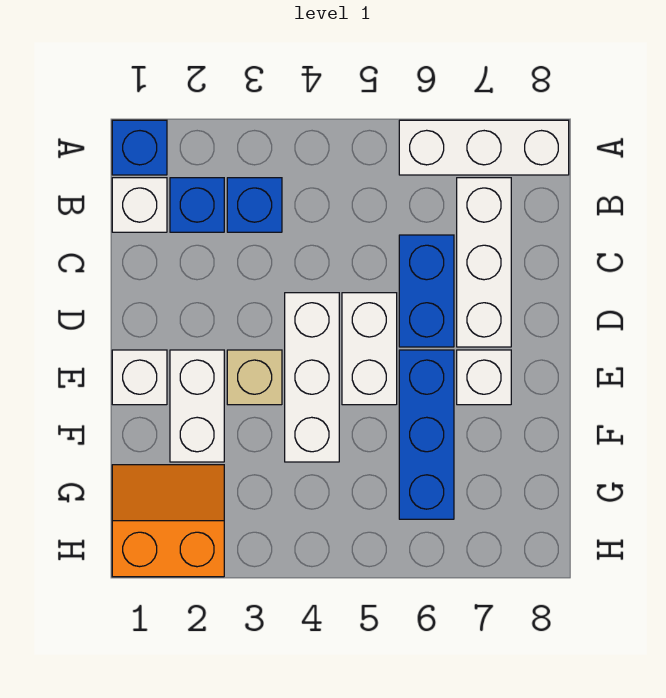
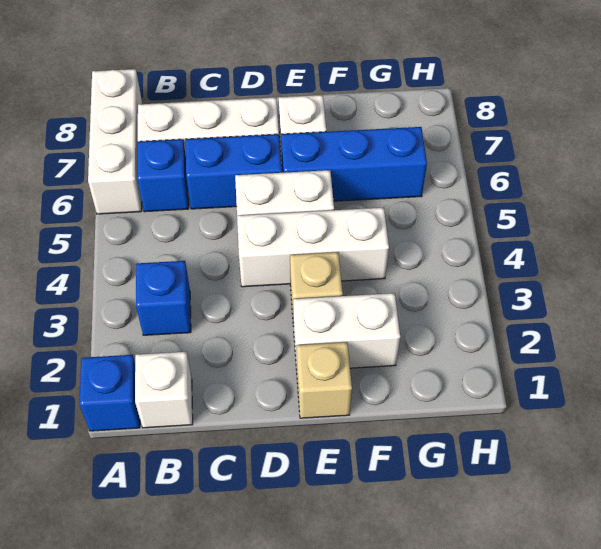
blue 1x1 brick [170,178,224,232] -> blue 1x1 brick moved to [137,139,189,212]
white 1x1 brick [112,350,167,405] -> tan 1x1 brick [297,342,352,418]
orange 2x2 slope [112,465,224,577] -> none

